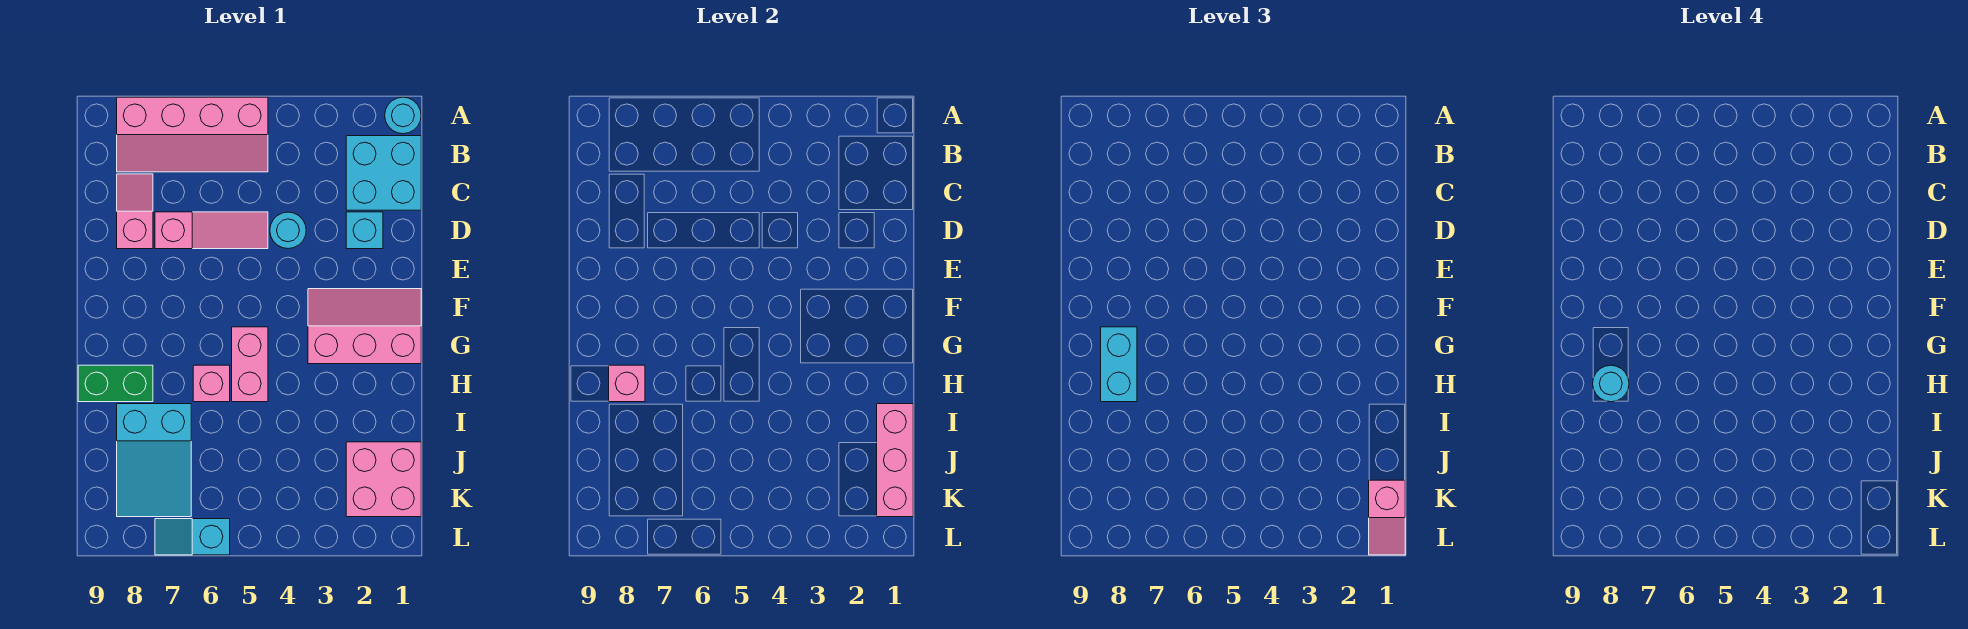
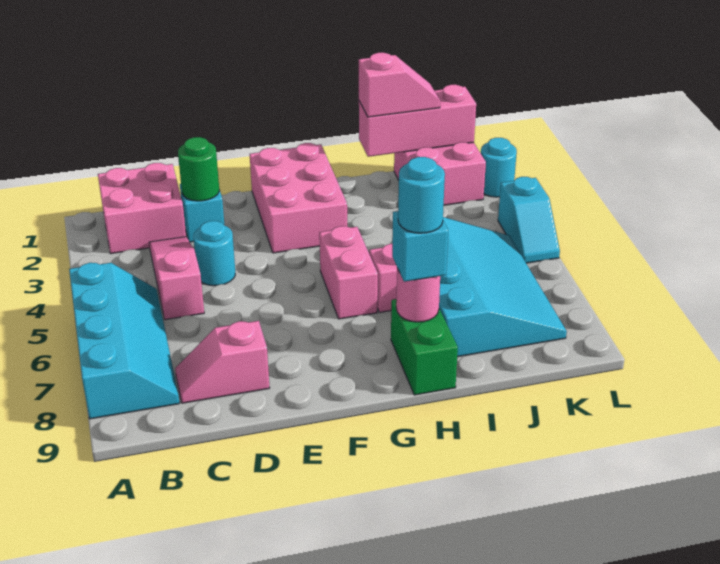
cyan 1x1 round brick [385,97,421,134] -> cyan 1x1 round brick moved to [481,138,517,197]
pink 2x4 slope [117,97,268,172] -> cyan 2x4 slope [69,263,179,419]
cyan 2x2 brick [346,136,421,210] -> pink 2x2 brick [98,163,186,254]
none -> green 1x1 round brick [178,137,219,201]
pink 1x3 slope [155,212,268,249] -> pink 1x3 slope moved to [149,237,204,320]
pink 2x3 slope [308,289,421,364] -> pink 2x3 brick [250,143,347,253]
pink 1x2 brick [232,327,268,402] -> pink 1x2 brick turned to [319,226,378,319]
cyan 1x2 brick [1101,327,1137,402] -> cyan 1x1 brick [392,211,448,282]
pink 1x1 brick [609,365,645,402] -> pink 1x1 round brick [396,268,440,322]
cyan 2x3 slope [117,404,191,517] -> cyan 3x4 slope [439,217,567,357]
pink 1x2 slope [1369,480,1405,555] -> pink 1x2 slope moved to [359,53,440,117]
cyan 1x2 slope [155,519,230,555] -> cyan 1x2 slope moved to [498,177,560,263]

